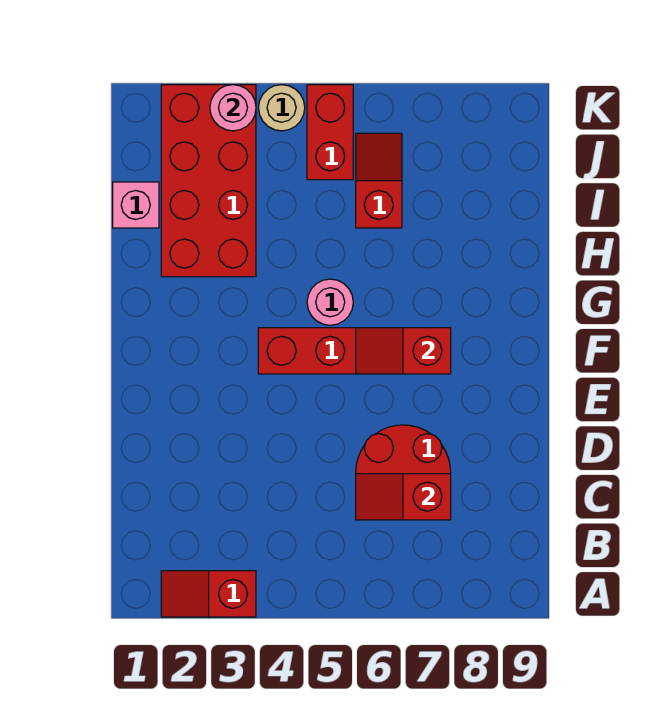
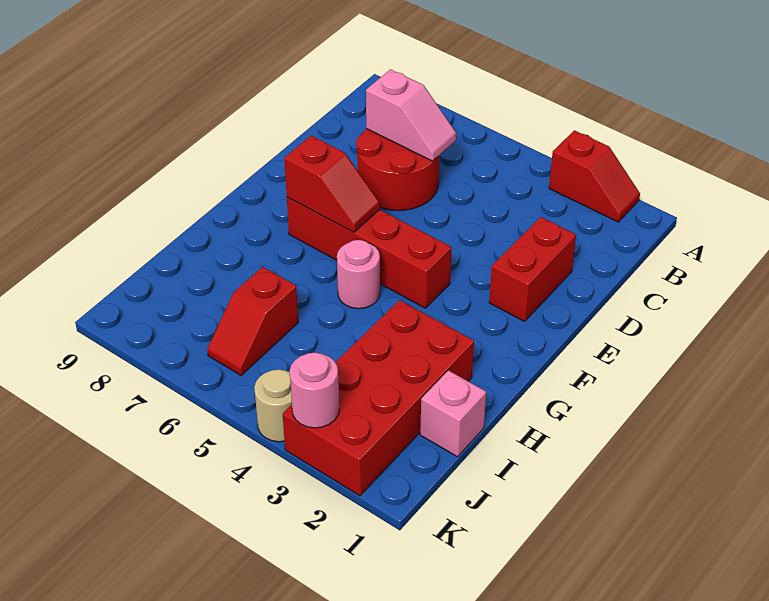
red 1x2 slope [356,474,451,520] -> pink 1x2 slope [366,69,456,161]
red 1x2 brick [307,85,353,180] -> red 1x2 brick moved to [489,217,576,321]

